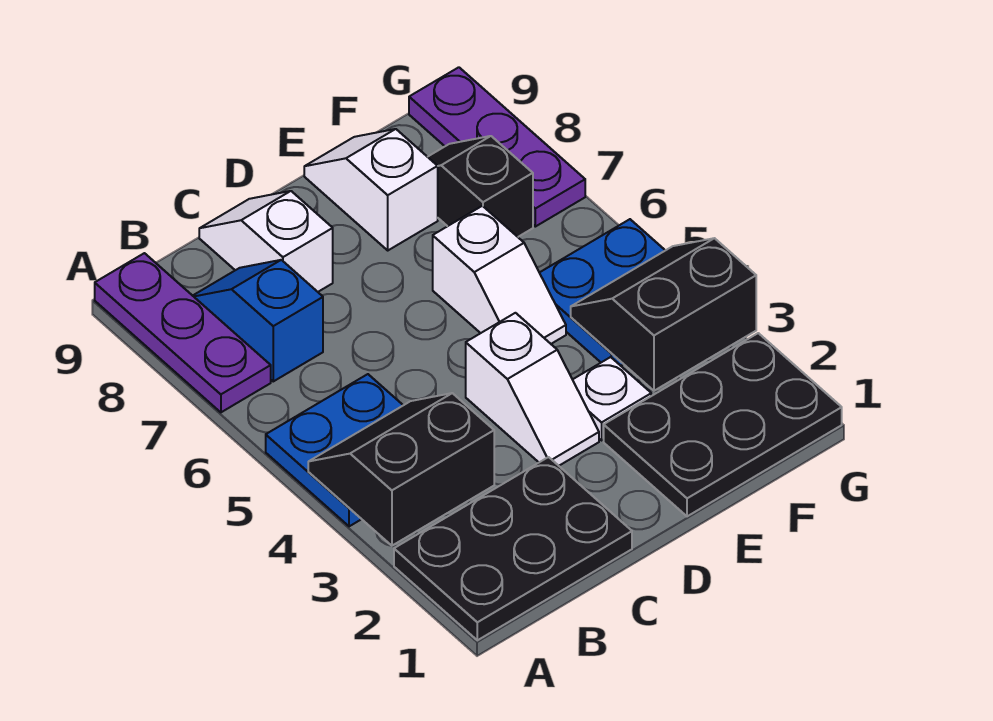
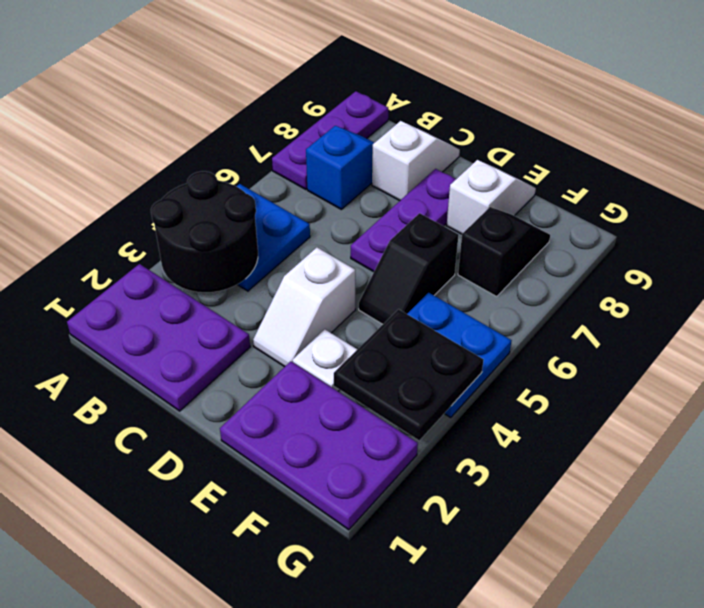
black 2x3 plate [394,457,632,640] -> purple 2x3 plate [67,264,250,411]
black 2x2 slope [308,393,494,546] -> black 2x2 round brick [151,171,258,292]
black 2x3 plate [604,333,842,516] -> purple 2x3 plate [220,361,418,530]
white 1x2 slope [433,206,566,344] -> black 1x2 slope [359,213,459,324]
black 2x2 slope [571,238,756,391] -> black 2x2 plate [334,309,484,440]
purple 1x3 plate [409,67,585,227] -> purple 1x3 plate moved to [351,169,456,272]

